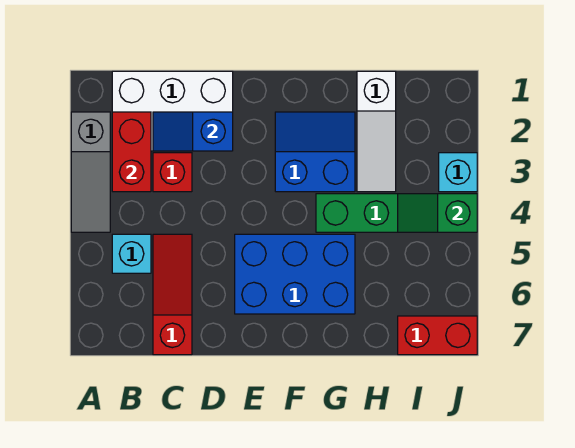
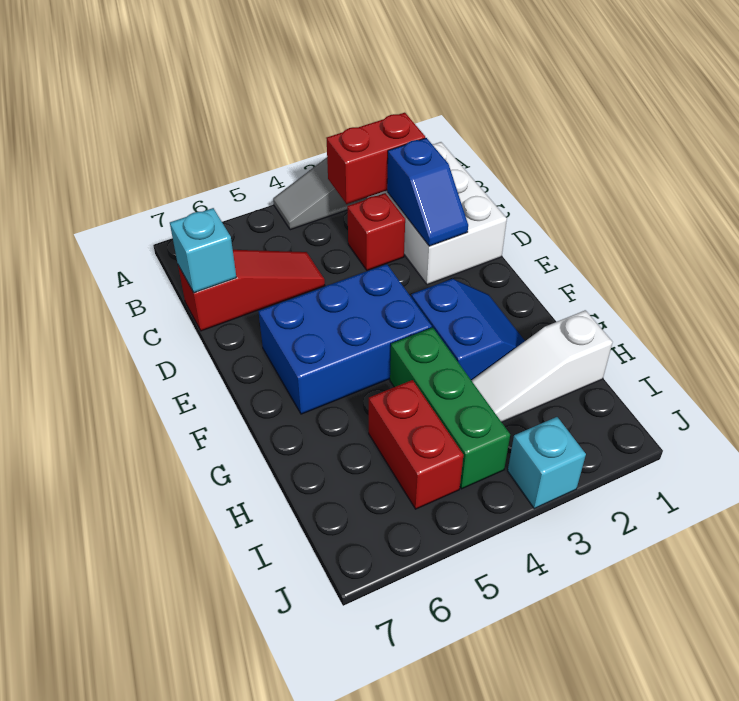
cyan 1x1 brick [112,234,151,273] -> cyan 1x1 brick moved to [170,208,236,293]
blue 1x2 slope [153,112,233,151] -> blue 1x2 slope turned to [387,138,468,246]
blue 2x3 brick [235,234,355,314] -> blue 2x3 brick turned to [258,264,432,414]
green 1x2 slope [398,194,477,232] -> none
red 1x2 brick [398,316,477,355] -> red 1x2 brick moved to [369,380,463,509]

